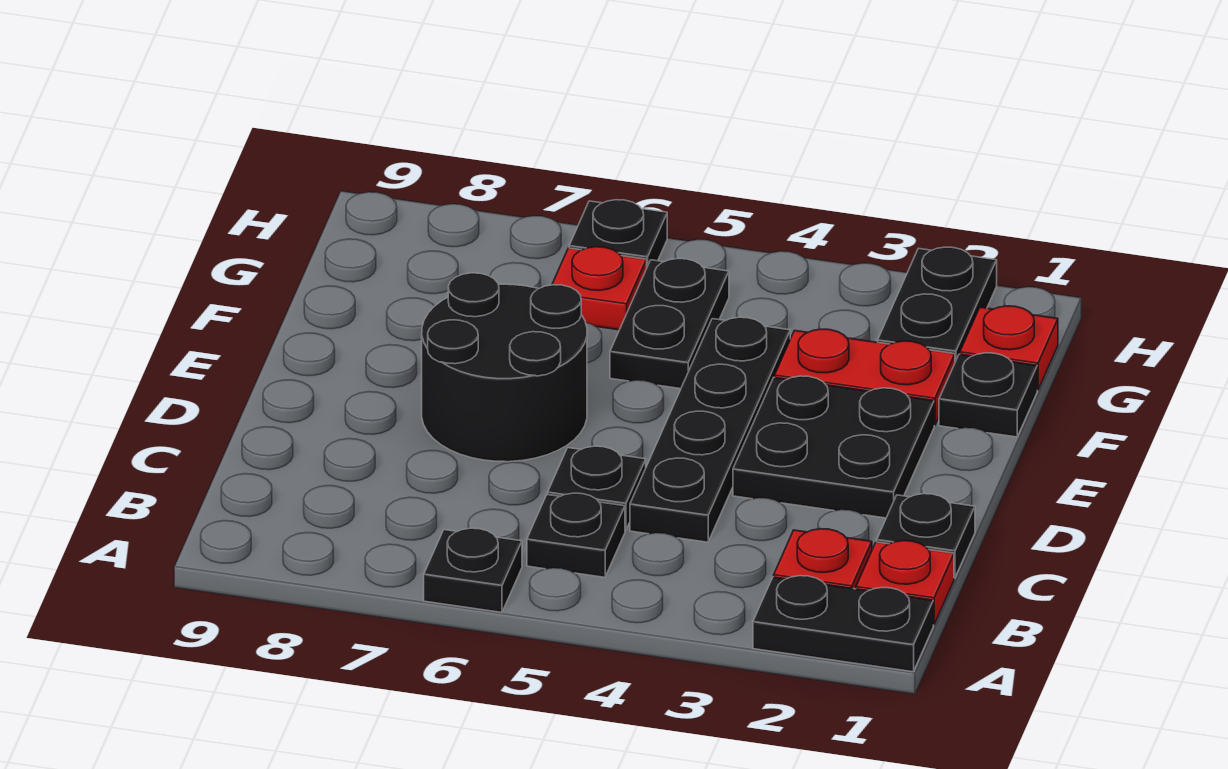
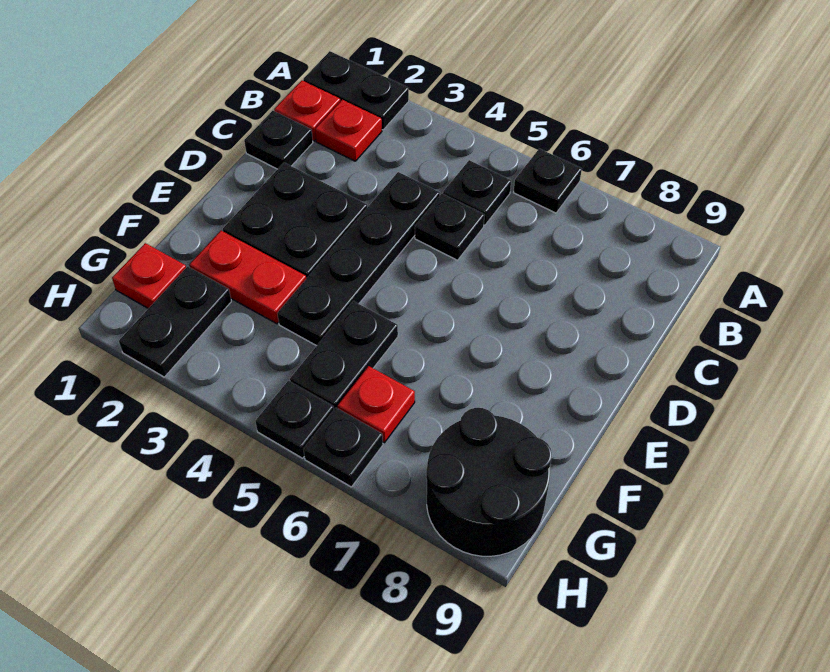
black 2x2 round brick [422,273,587,462] -> black 2x2 round brick moved to [426,408,552,556]
black 1x1 plate [939,353,1037,437] -> black 1x1 plate moved to [255,381,334,458]

